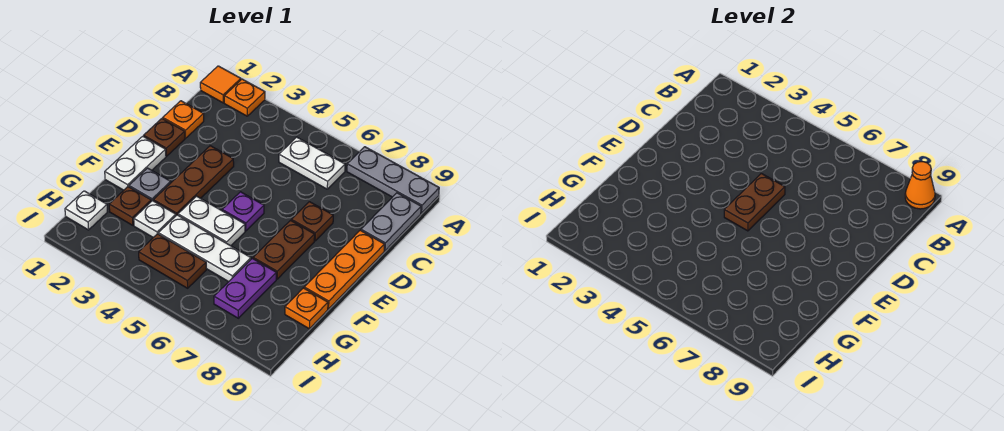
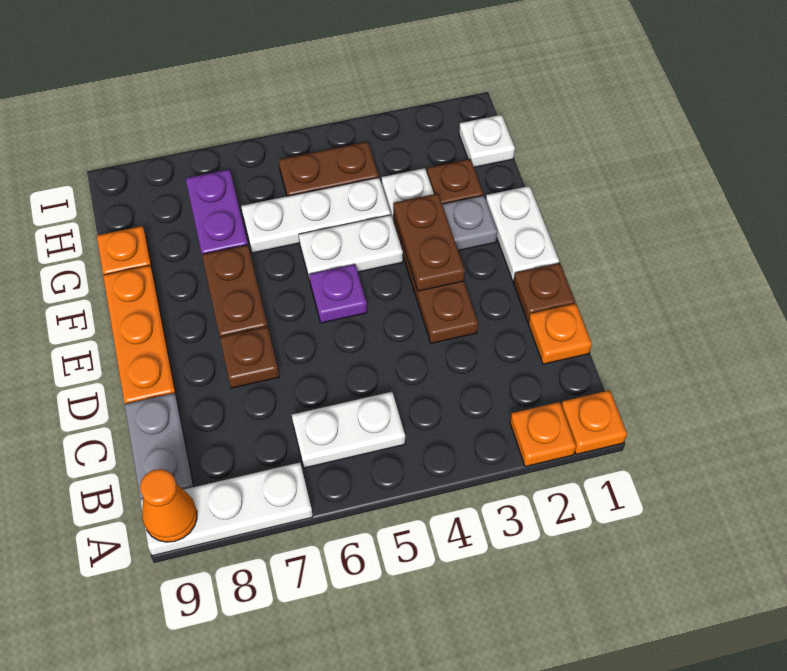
orange 1x1 tile [200,66,241,103] -> orange 1x1 plate [561,390,627,454]
grey 1x3 plate [347,147,439,213] -> white 1x3 plate [140,462,313,556]
brown 1x2 plate [724,173,785,231] -> brown 1x2 plate moved to [393,194,465,291]

